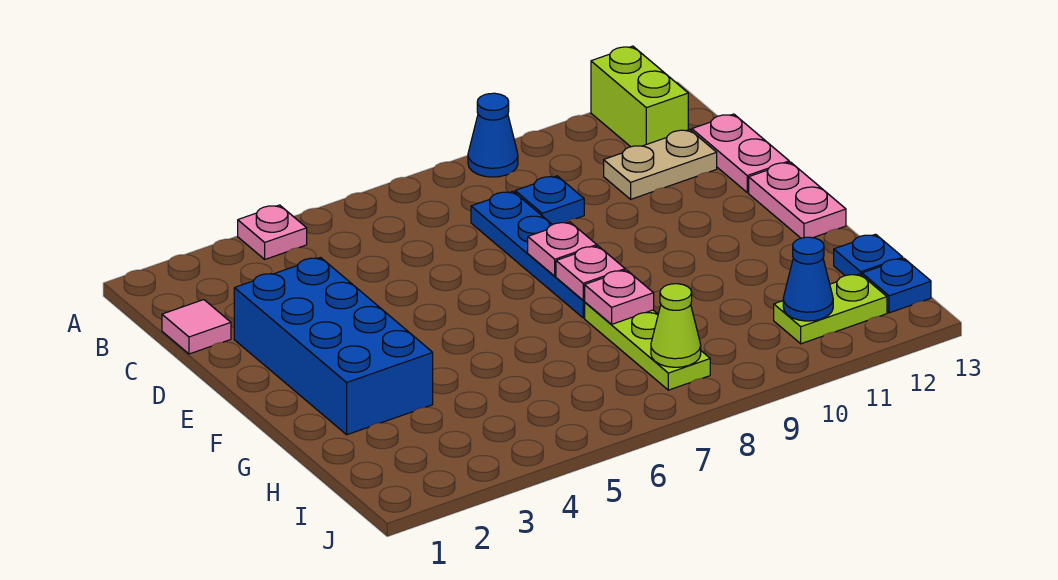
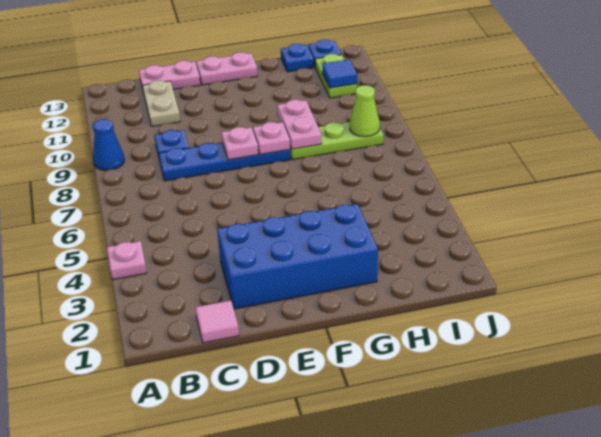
lime 1x2 brick [591,46,688,147] -> none
pink 1x1 plate [585,270,654,324] -> pink 1x2 plate [277,100,322,149]
blue 1x1 cone [783,237,833,321] -> blue 1x1 tile [322,59,357,88]

